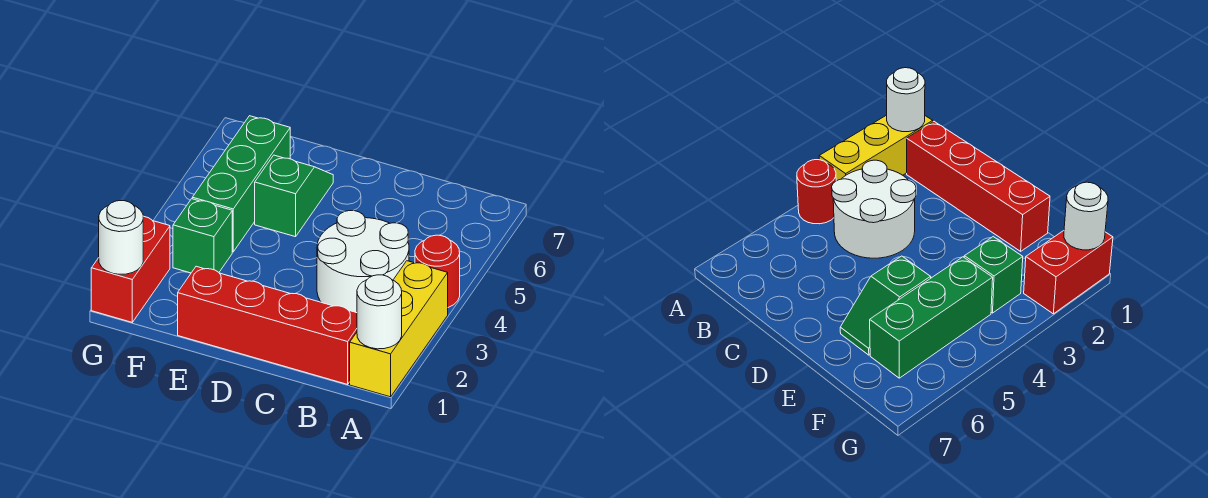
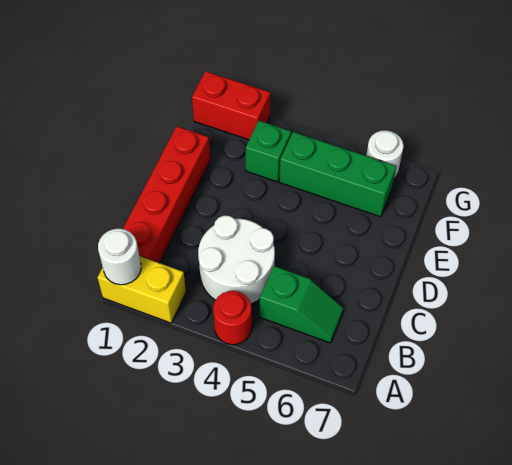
yellow 1x3 brick [350,261,448,397] -> yellow 1x2 brick [97,256,186,323]
green 1x2 slope [255,155,333,237] -> green 1x2 slope moved to [260,266,344,343]
white 1x1 round brick [99,201,143,274] -> white 1x1 round brick moved to [366,130,404,179]

